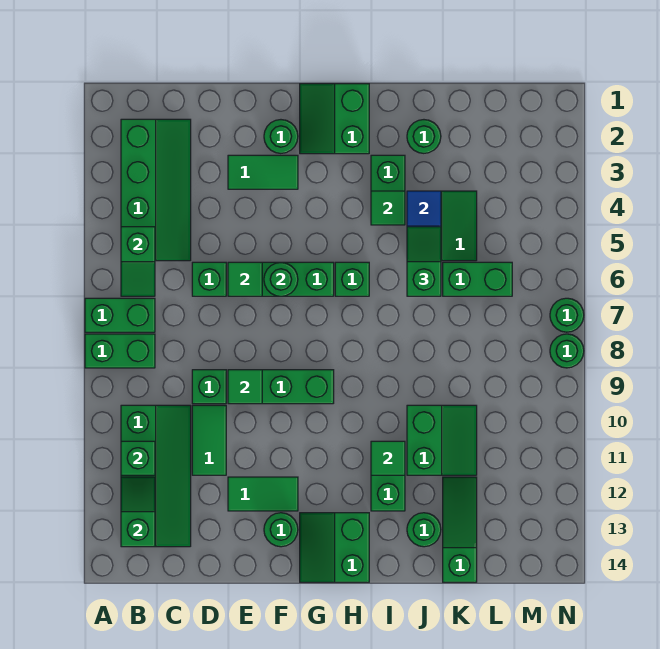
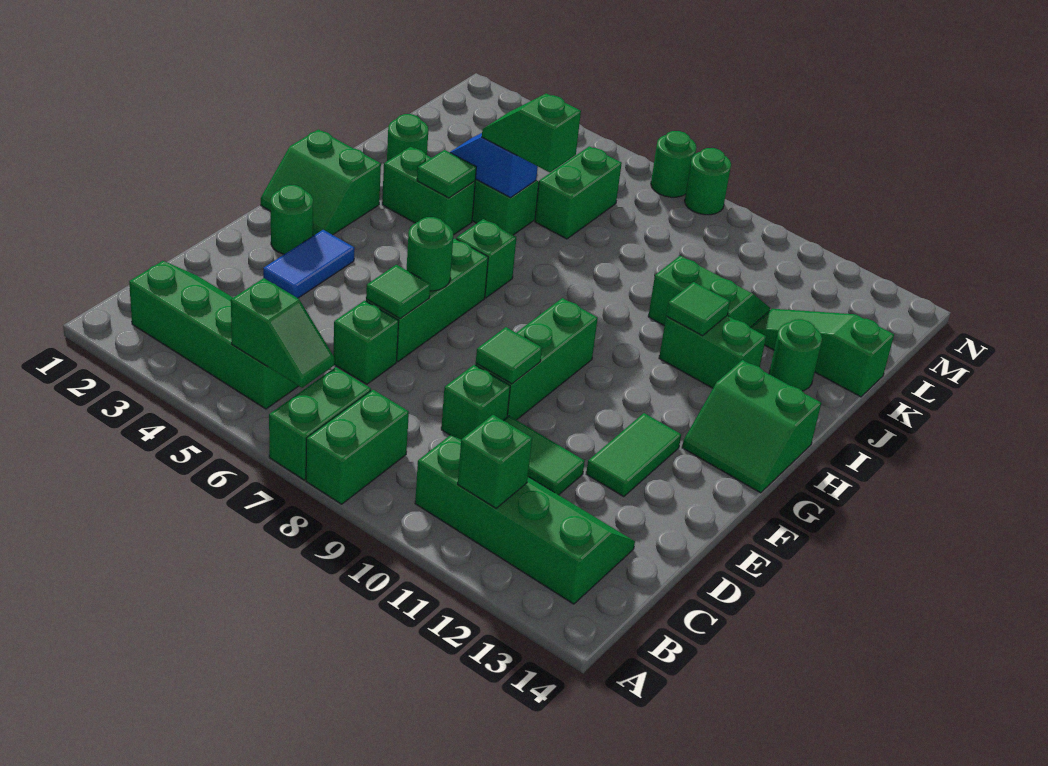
green 1x2 slope [121,477,155,547] -> none
green 1x2 tile [228,155,298,189] -> blue 1x2 tile [263,230,355,298]
green 1x1 round brick [264,513,298,547] -> none

